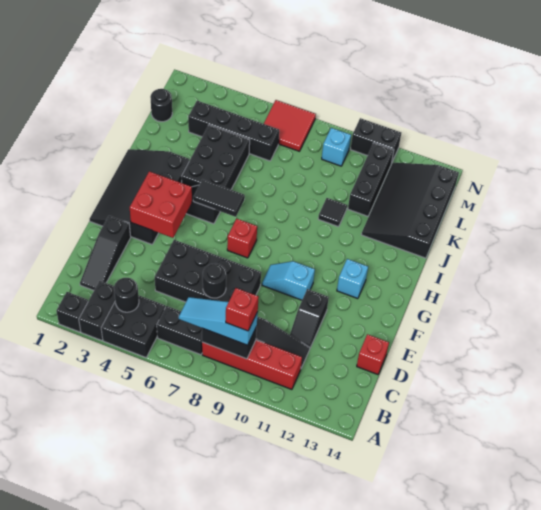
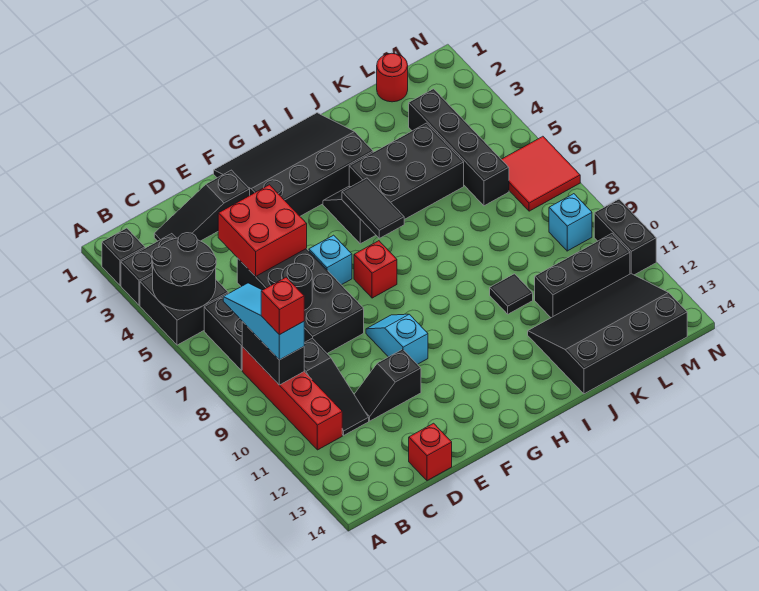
black 1x1 round brick [114,278,139,312] -> black 2x2 round brick [152,233,216,311]
red 2x2 brick [130,171,192,238] -> red 2x2 brick moved to [218,185,307,277]
cyan 1x1 brick [337,259,368,299] -> cyan 1x1 brick moved to [309,235,352,285]
black 1x1 round brick [150,89,172,122] -> red 1x1 round brick [377,53,408,102]

